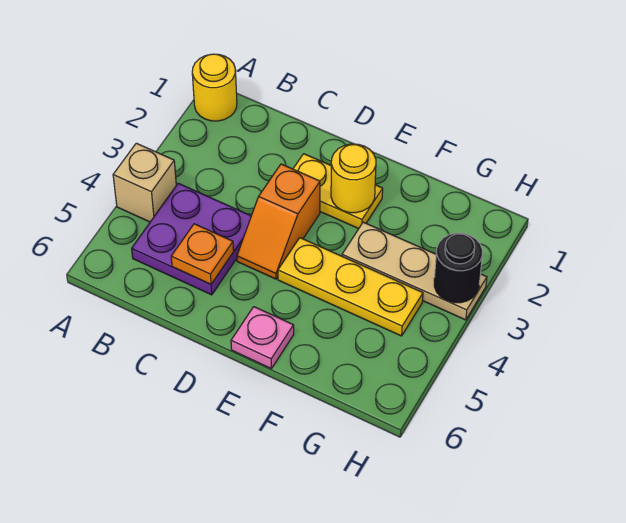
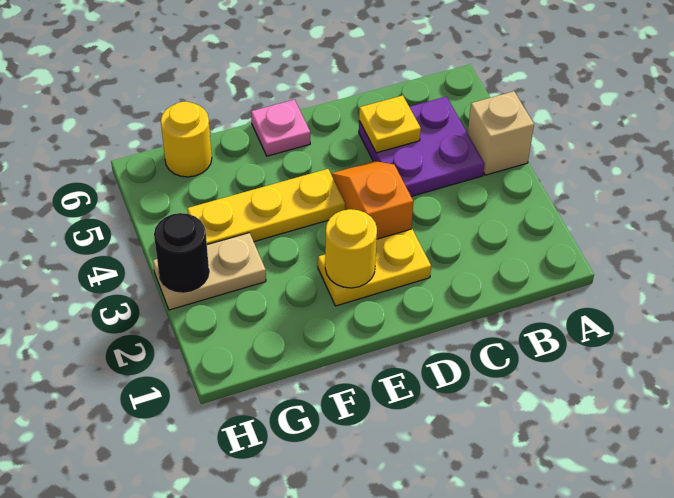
yellow 1x1 round brick [192,54,237,121] -> yellow 1x1 round brick moved to [161,102,212,177]
orange 1x1 plate [171,224,234,284] -> yellow 1x1 plate [359,95,421,153]
tan 1x3 plate [342,222,487,320] -> tan 1x2 plate [153,233,266,310]

